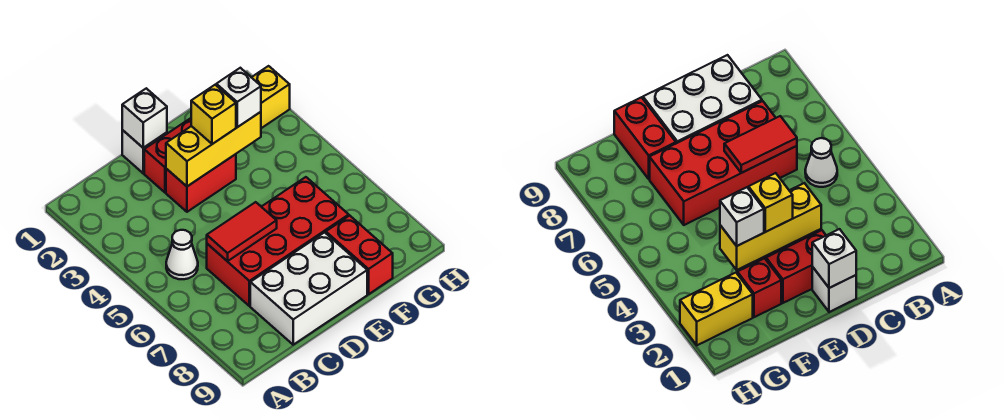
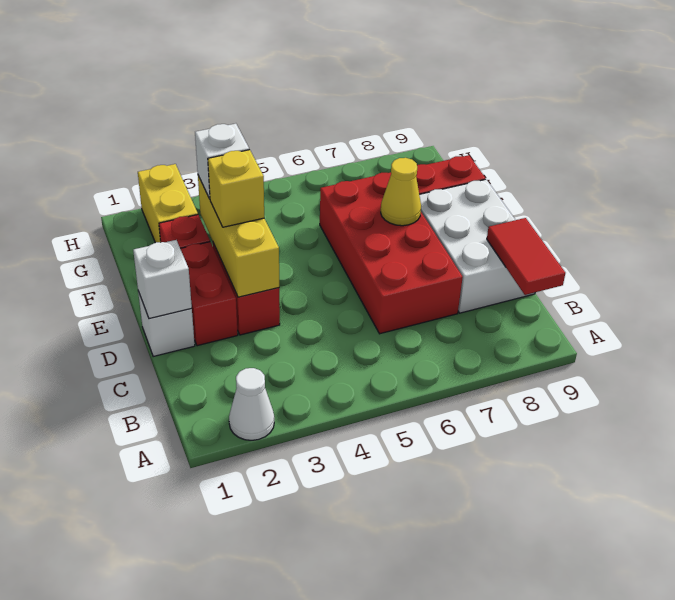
white 1x1 cone [166,230,198,279] -> white 1x1 cone moved to [229,368,274,440]
red 1x2 tile [207,202,277,261] -> red 1x2 tile moved to [487,218,565,295]
none -> yellow 1x1 cone [381,158,421,226]

